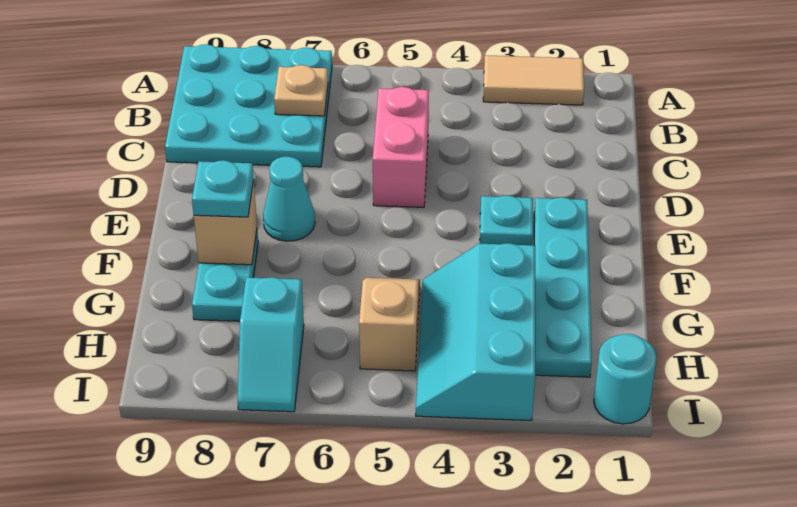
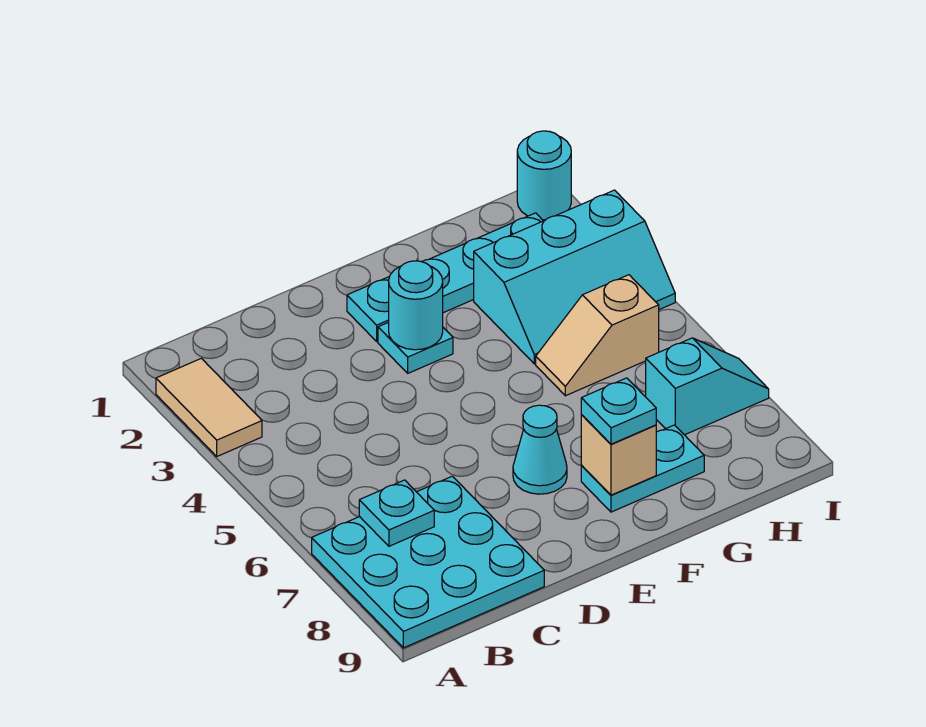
tan 1x1 plate [274,65,328,116] -> cyan 1x1 plate [359,480,434,546]
pink 1x2 brick [373,87,429,207] -> none
none -> cyan 1x1 round brick [389,261,443,350]

